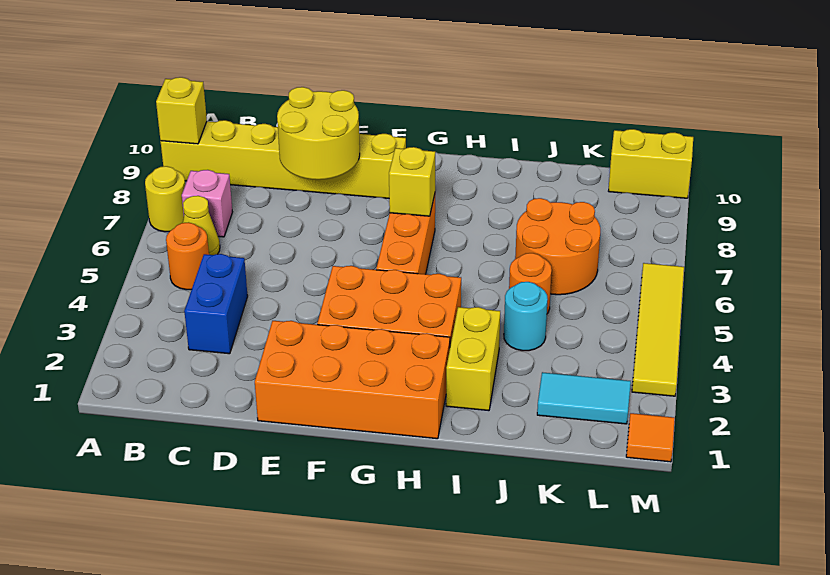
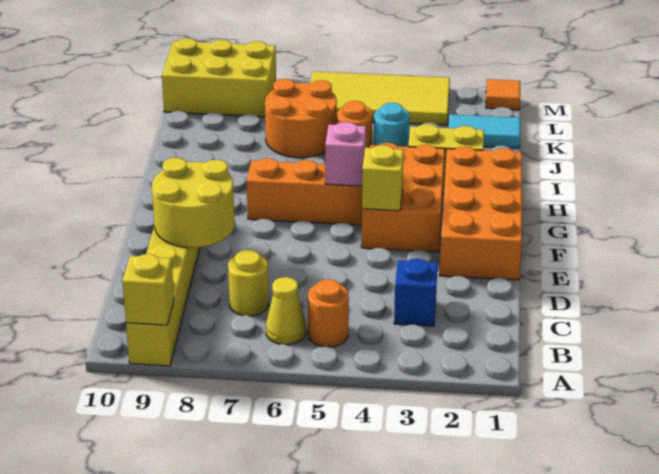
yellow 1x1 round brick [145,166,185,232] -> yellow 1x1 round brick moved to [228,250,269,316]
pink 1x1 brick [182,170,232,237] -> pink 1x1 brick moved to [325,122,366,186]
blue 1x2 brick [184,254,248,354] -> blue 1x1 brick [394,258,438,326]
yellow 1x1 brick [389,147,435,216] -> yellow 1x1 brick moved to [362,145,404,211]
cyan 1x2 tile [537,372,631,424] -> cyan 1x2 tile turned to [449,114,520,148]
yellow 1x2 brick [609,129,693,198] -> yellow 2x3 brick [162,38,276,117]
yellow 1x4 tile [632,263,684,396] -> yellow 2x4 tile [310,71,450,125]

